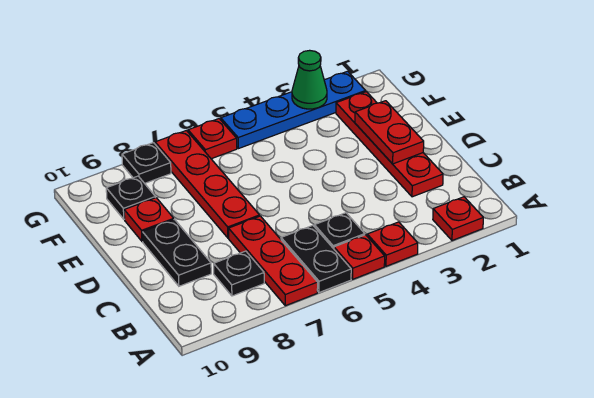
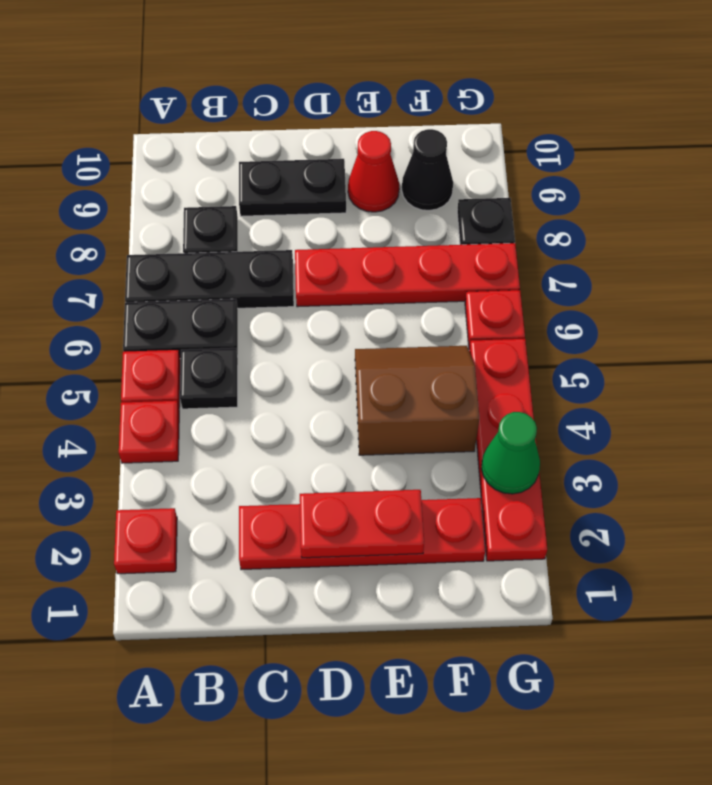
red 1x3 plate [229,216,318,306] -> black 1x3 plate [125,250,294,308]
none -> brown 2x2 slope [355,346,479,455]
red 1x1 plate [124,198,174,241] -> red 1x1 cone [348,131,399,212]
black 1x1 plate [106,176,155,219] -> black 1x1 cone [402,129,453,210]
blue 1x4 plate [221,71,366,149] -> red 1x4 plate [469,339,547,561]

